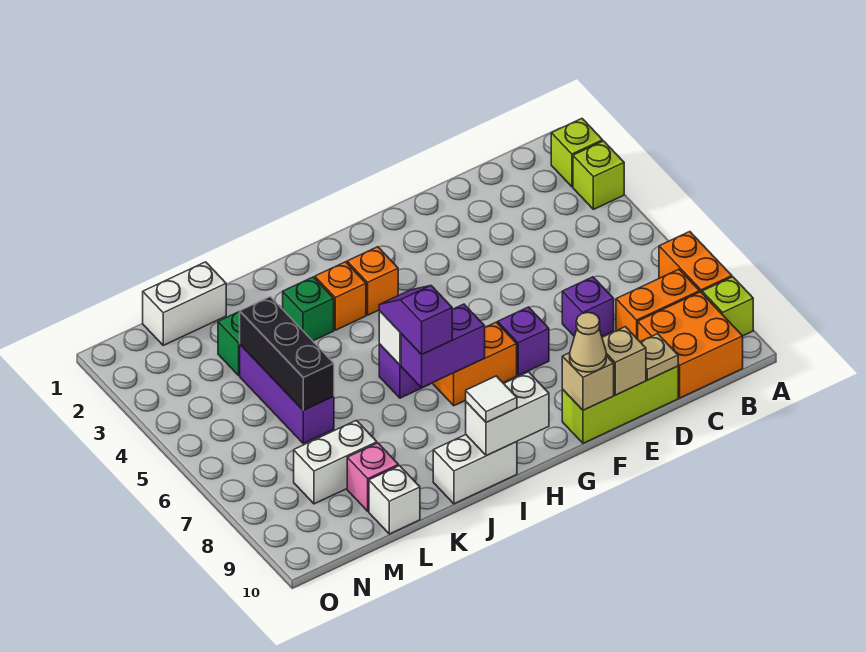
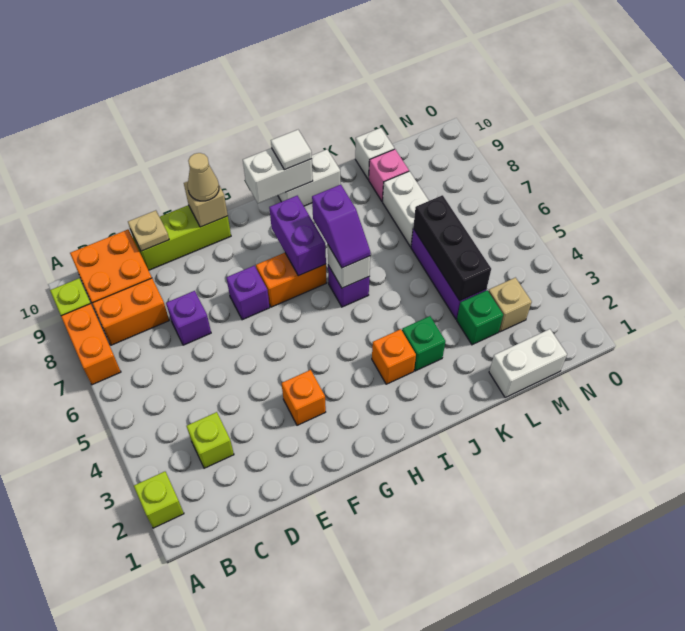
lime 1x1 brick [573,141,624,209] -> lime 1x1 brick moved to [187,412,234,468]
tan 1x1 brick [602,327,646,395] -> tan 1x1 brick moved to [488,278,532,332]
orange 1x1 brick [347,247,398,315] -> orange 1x1 brick moved to [282,370,326,425]
purple 1x2 brick [401,304,485,387] -> purple 1x2 brick turned to [269,196,326,276]
white 1x2 brick [294,420,377,504] -> white 1x2 brick turned to [383,171,429,247]

